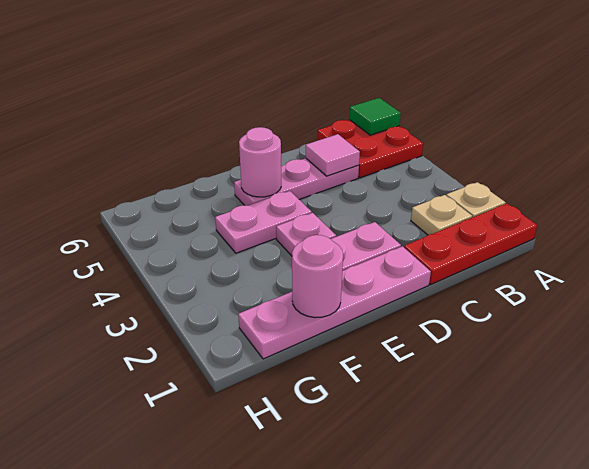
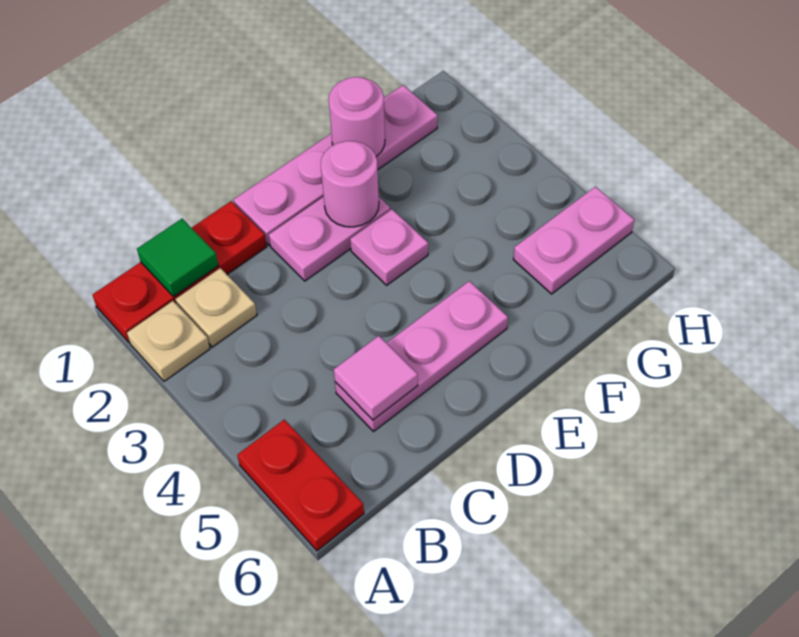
red 2x2 plate [318,120,423,178] -> red 1x2 plate [237,419,364,551]
green 1x1 tile [349,98,401,135] -> green 1x1 tile moved to [137,219,218,297]
pink 1x2 plate [215,191,312,253] -> pink 1x2 plate moved to [513,187,634,294]
pink 1x1 round brick [239,127,281,197] -> pink 1x1 round brick moved to [321,141,379,227]

